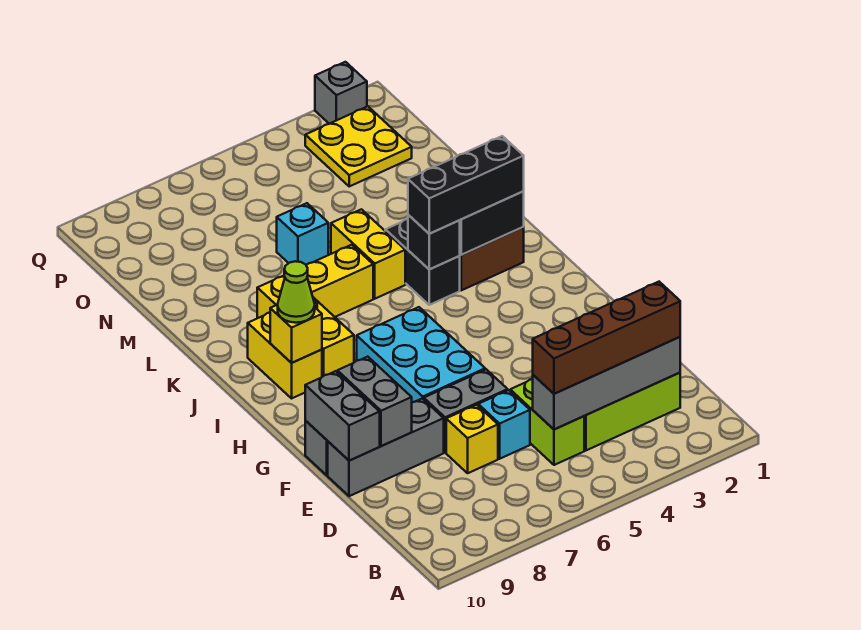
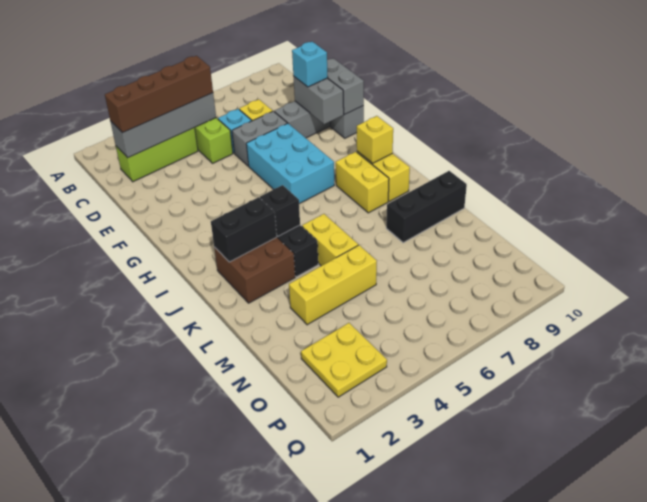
lime 1x1 cone [278,261,315,323] -> none
black 1x3 brick [408,136,524,234] -> black 1x3 brick moved to [386,171,467,243]
yellow 1x3 brick [257,245,373,318] -> yellow 1x3 brick moved to [289,245,377,325]
cyan 1x1 brick [277,203,328,265] -> cyan 1x1 brick moved to [292,42,328,87]
grey 1x1 brick [315,62,367,124] -> none

